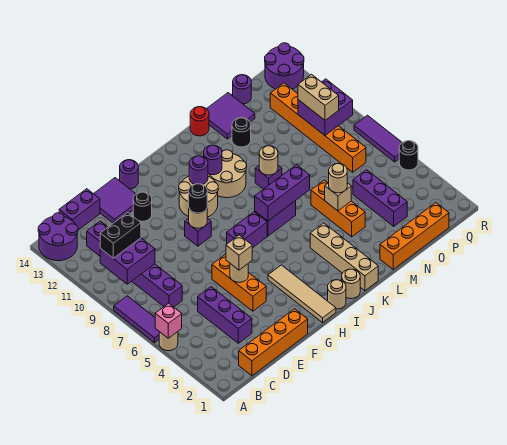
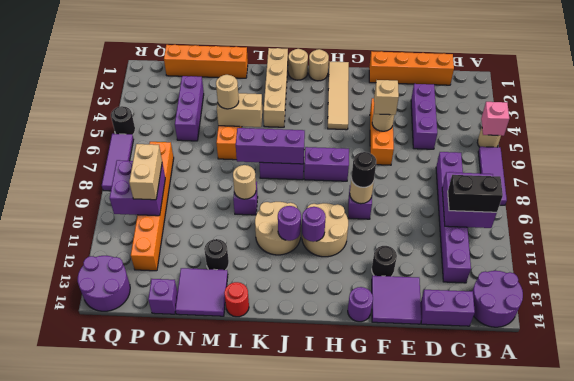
tan 1x1 brick [325,183,351,211] -> tan 1x2 brick [217,93,262,127]
purple 1x1 round brick [233,75,251,104] -> purple 1x1 brick [148,279,178,314]

